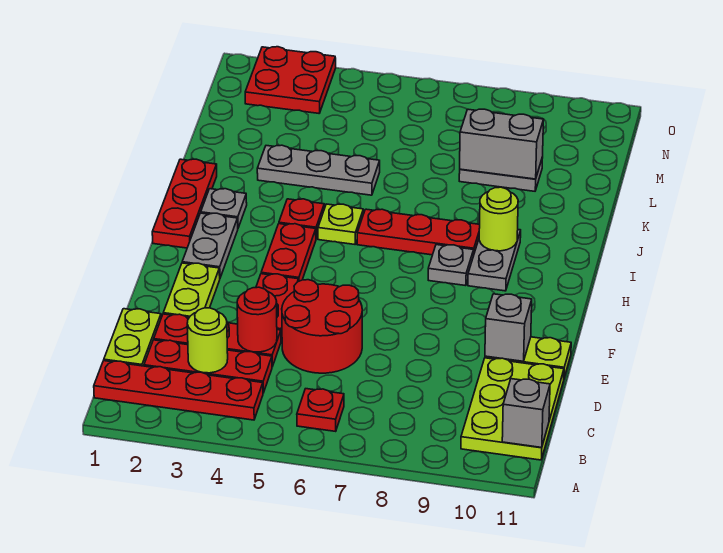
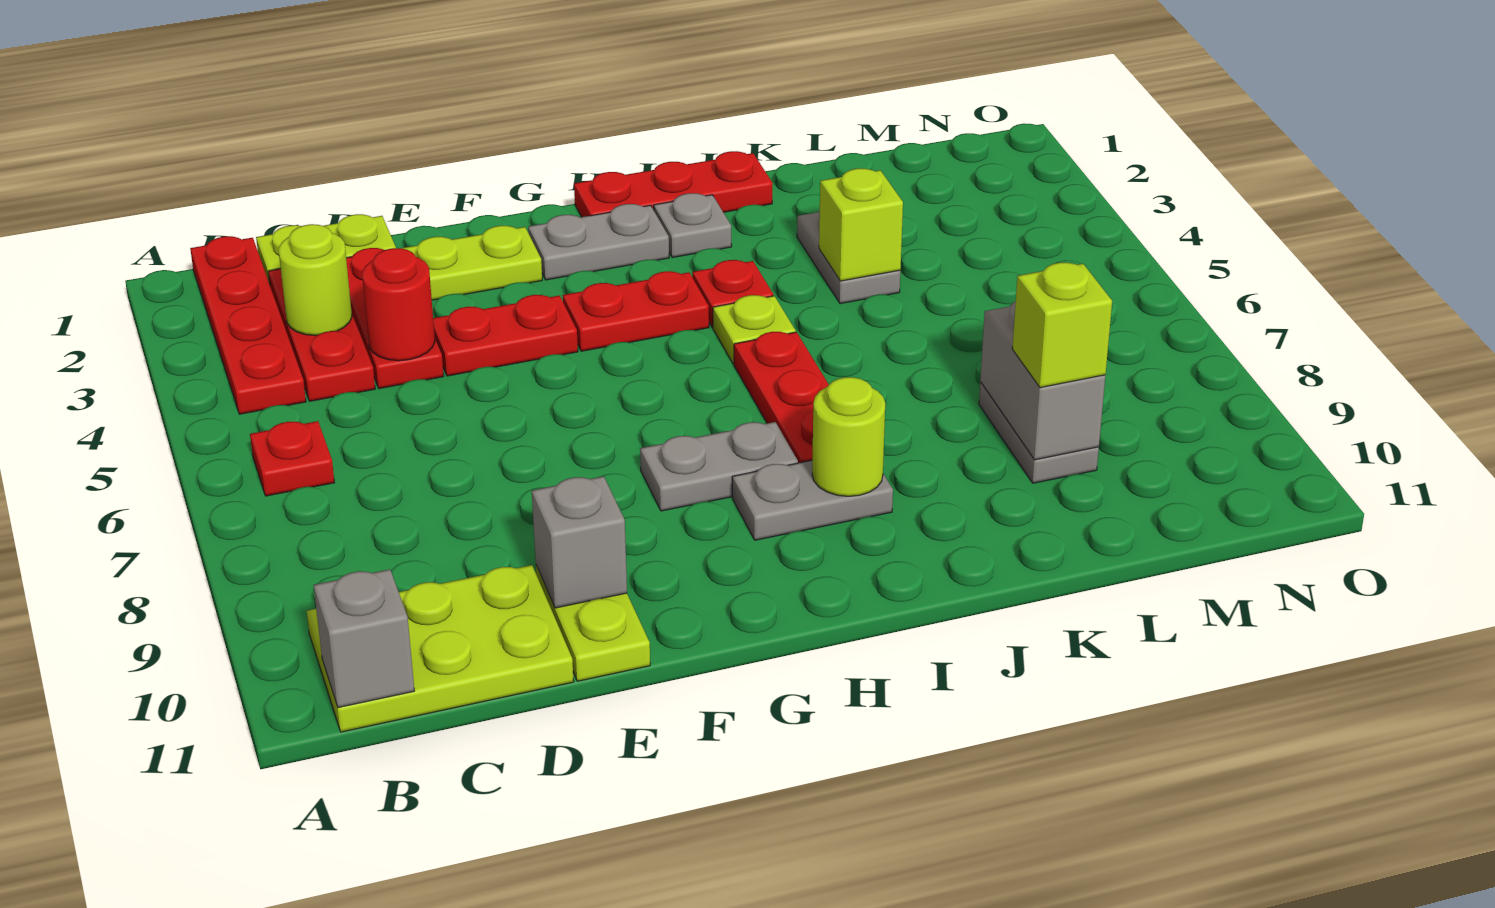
red 2x2 round brick [282,280,362,373] -> none
grey 1x1 plate [428,245,474,286] -> grey 1x2 plate [640,422,798,511]
grey 1x3 plate [257,145,380,195] -> grey 1x2 plate [797,210,900,304]
none -> lime 1x1 brick [819,168,903,281]
none -> lime 1x1 brick [1012,263,1112,388]
red 2x2 plate [245,47,336,113] -> none

